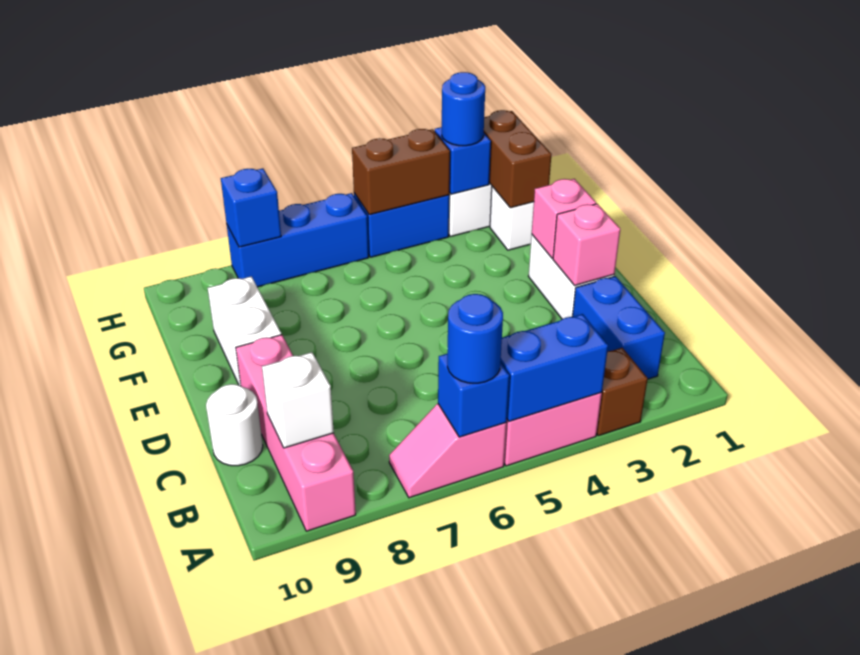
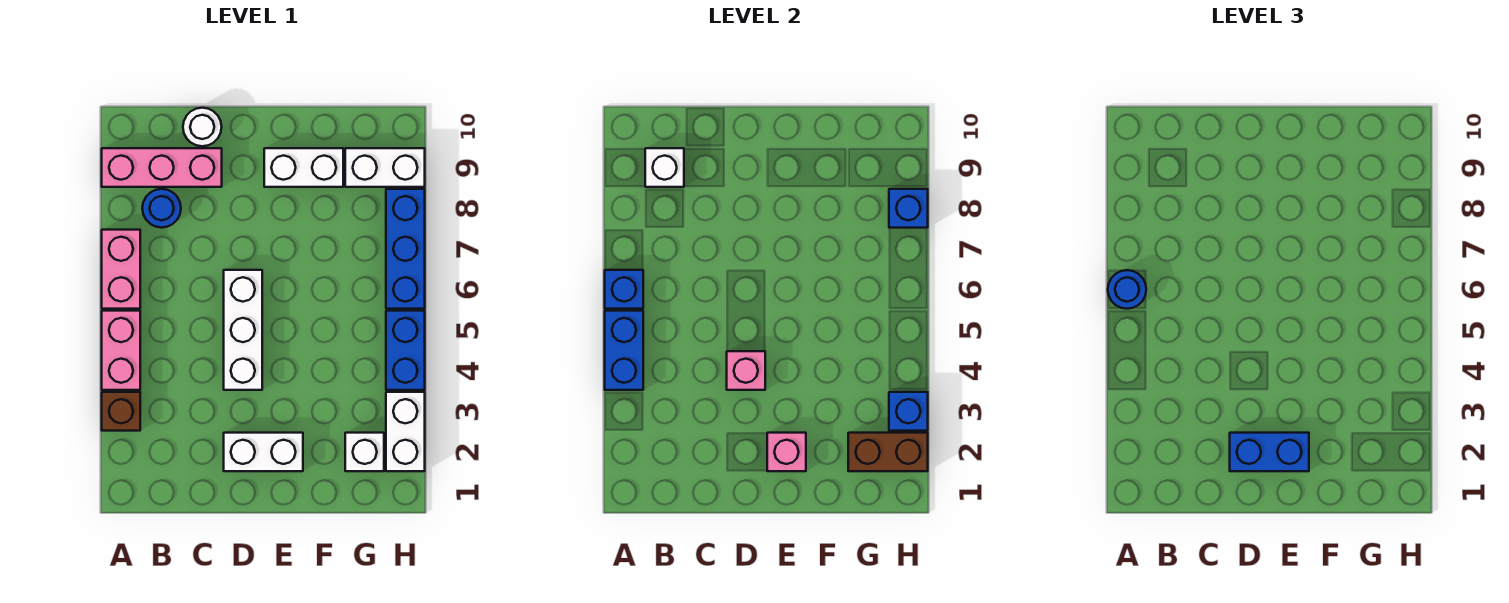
pink 1x2 slope [389,404,506,498] -> pink 1x2 brick [102,230,140,309]
pink 1x4 brick [236,335,356,531] -> pink 1x3 brick [102,148,222,187]
blue 1x2 brick [573,276,665,379] -> blue 1x2 brick moved to [1230,433,1309,471]
pink 1x1 brick [553,204,620,286] -> pink 1x1 brick moved to [727,351,765,390]
none -> white 1x3 brick [224,270,262,390]
none -> white 1x2 brick [345,148,425,187]
blue 1x1 round brick [442,72,485,146] -> blue 1x1 round brick moved to [142,189,181,228]
brown 1x2 brick [352,129,450,215] -> none

